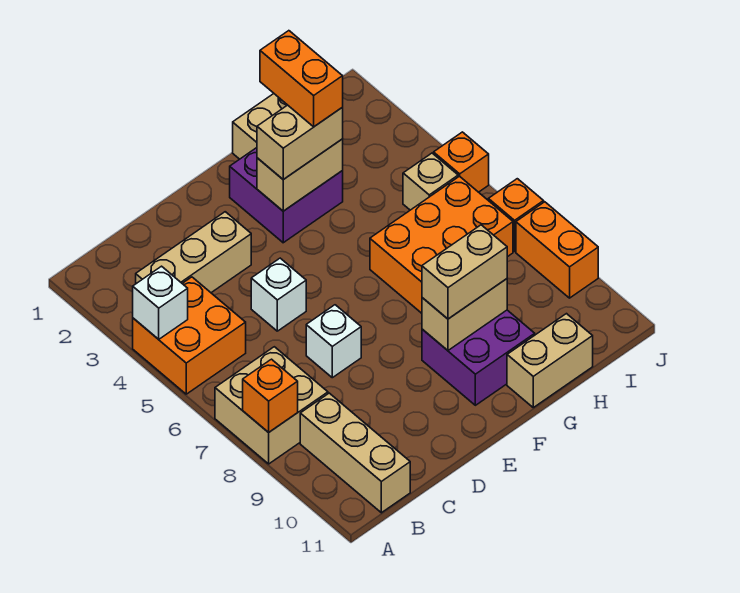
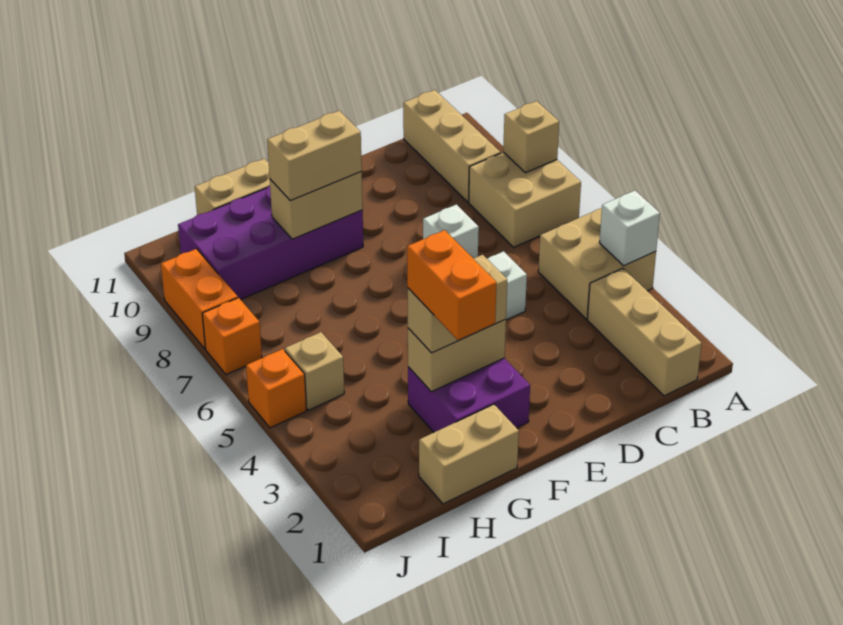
orange 2x2 brick [133,277,246,394] -> tan 2x2 brick [538,208,656,319]
orange 1x1 brick [243,359,298,432] -> tan 1x1 brick [503,101,559,173]
tan 1x3 brick [136,212,251,293] -> tan 1x3 brick turned to [587,269,702,396]
purple 2x2 brick [422,310,535,405] -> purple 2x4 brick [178,186,363,300]
orange 2x3 brick [370,176,513,313] -> none

